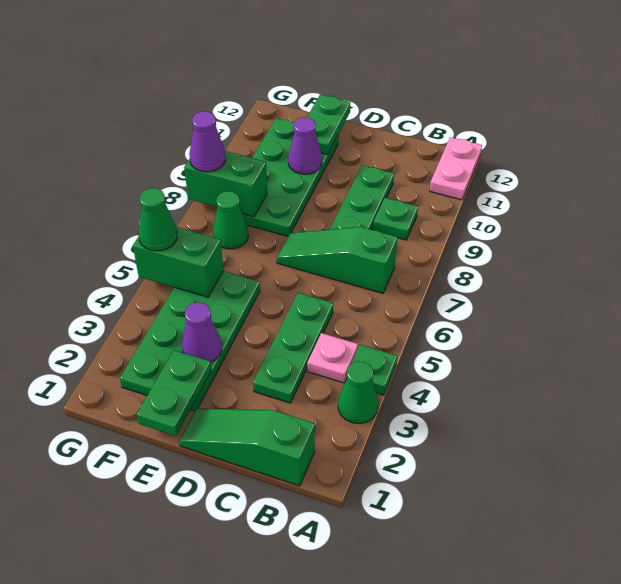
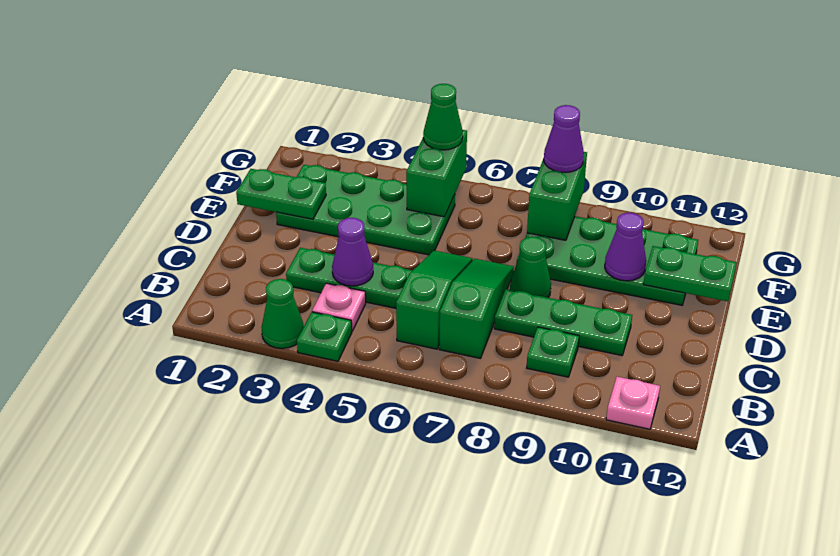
pink 1x2 plate [430,137,482,200] -> pink 1x1 plate [606,377,660,429]
green 1x3 slope [179,408,315,486] -> green 1x3 slope moved to [396,251,473,349]
purple 1x1 cone [182,303,222,363] -> purple 1x1 cone moved to [332,218,373,286]
green 1x1 cone [213,191,249,249] -> green 1x1 cone moved to [510,237,551,298]

